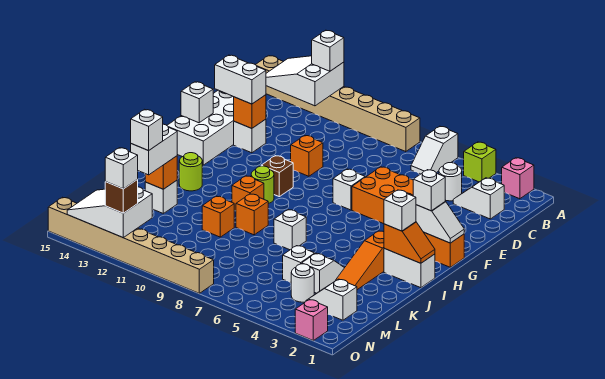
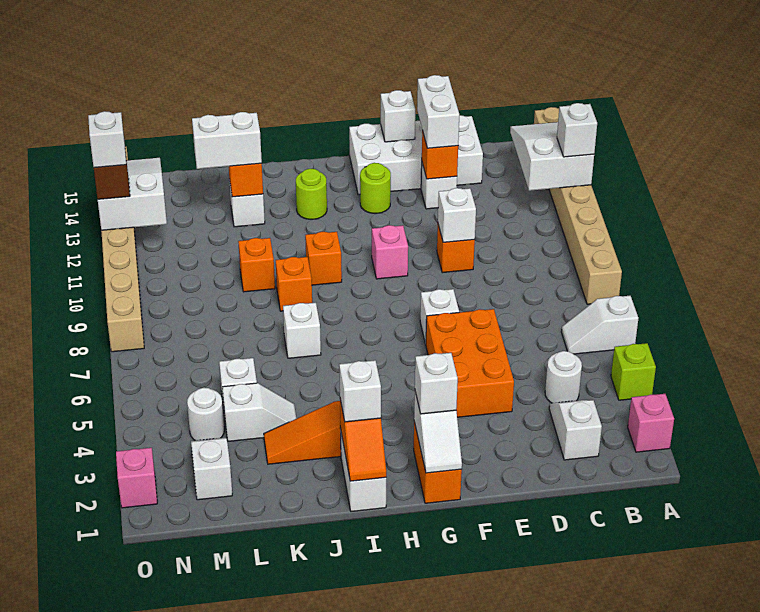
brown 1x1 brick [261,156,293,197] -> pink 1x1 brick [372,225,408,279]
lime 1x1 round brick [251,166,274,204] -> lime 1x1 round brick moved to [360,163,391,213]
white 1x1 brick [131,109,163,151] -> white 1x1 brick moved to [438,188,476,242]

